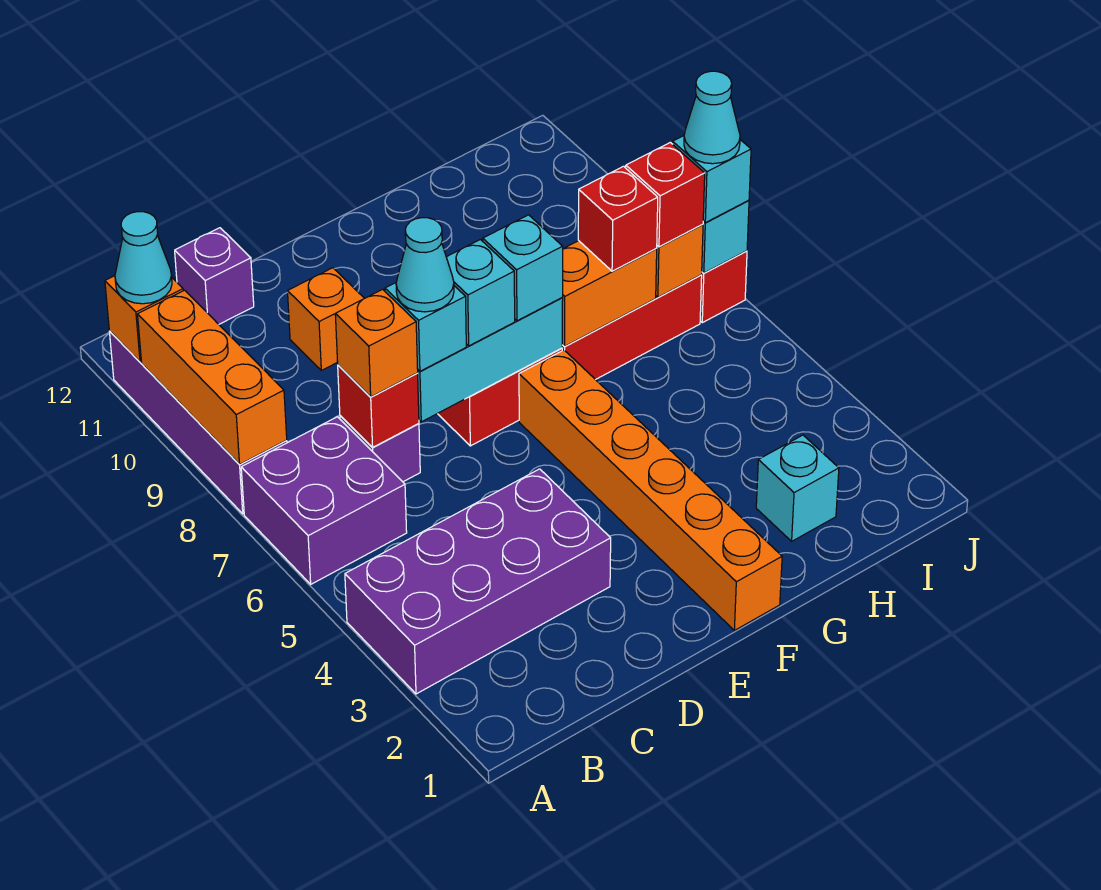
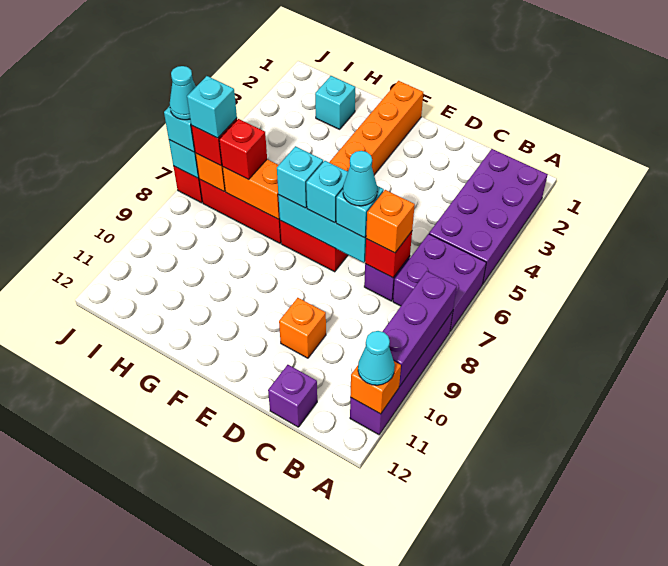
purple 2x4 brick [345,469,611,694] -> purple 2x4 brick turned to [429,149,548,284]
orange 1x3 brick [138,290,287,465] -> purple 1x3 brick [382,271,457,386]
none -> cyan 1x1 brick [187,76,237,138]

